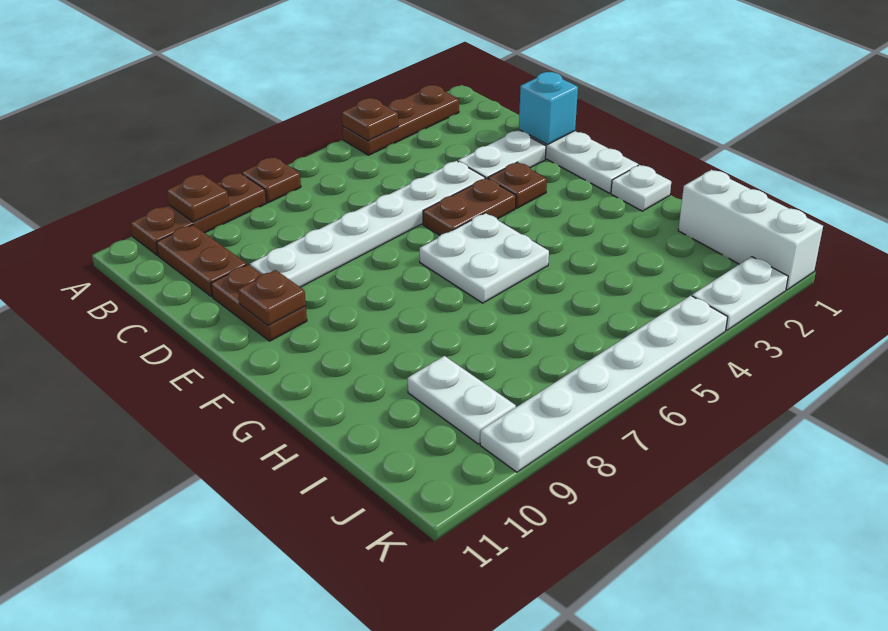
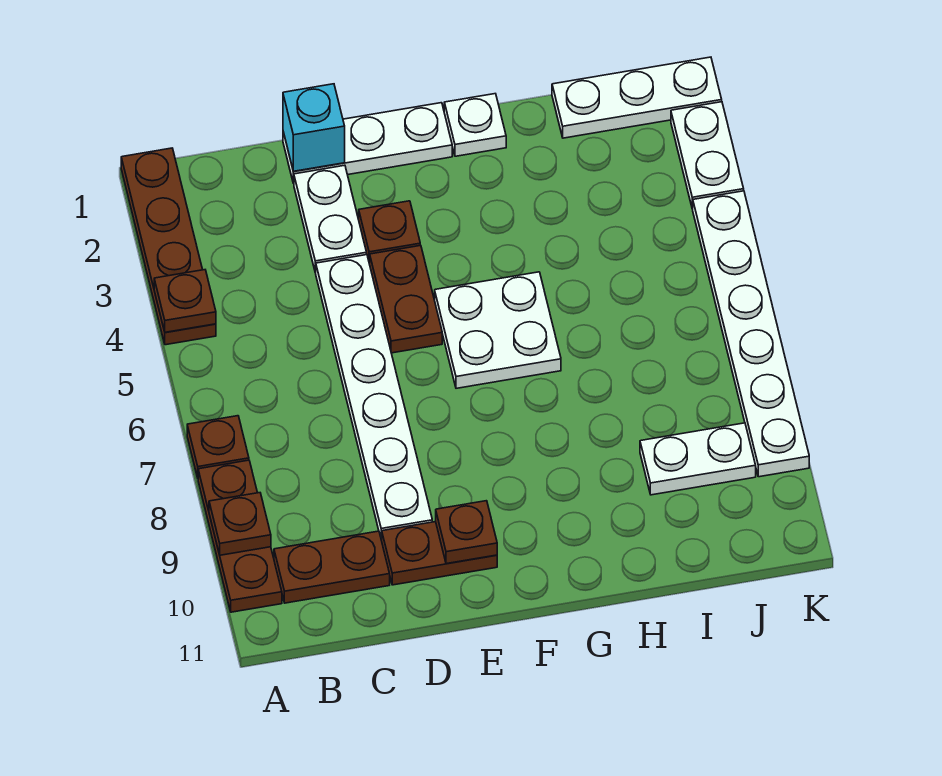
brown 1x3 plate [342,85,459,155] -> brown 1x4 plate [121,148,216,345]
white 1x3 brick [678,170,823,290] -> white 1x3 plate [552,57,722,138]

